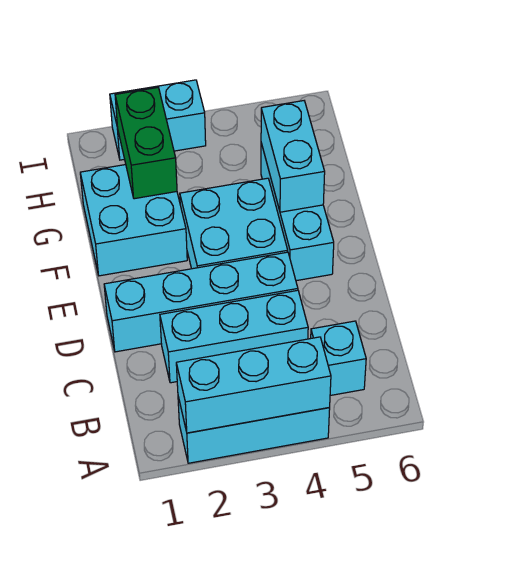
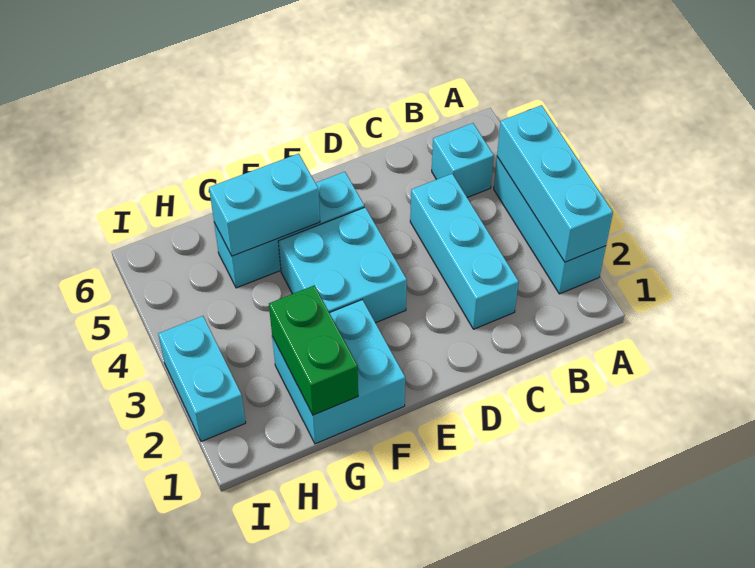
cyan 1x4 brick [104,252,298,352] -> none
green 1x2 brick [115,88,177,199] -> green 1x2 brick turned to [269,285,358,415]

